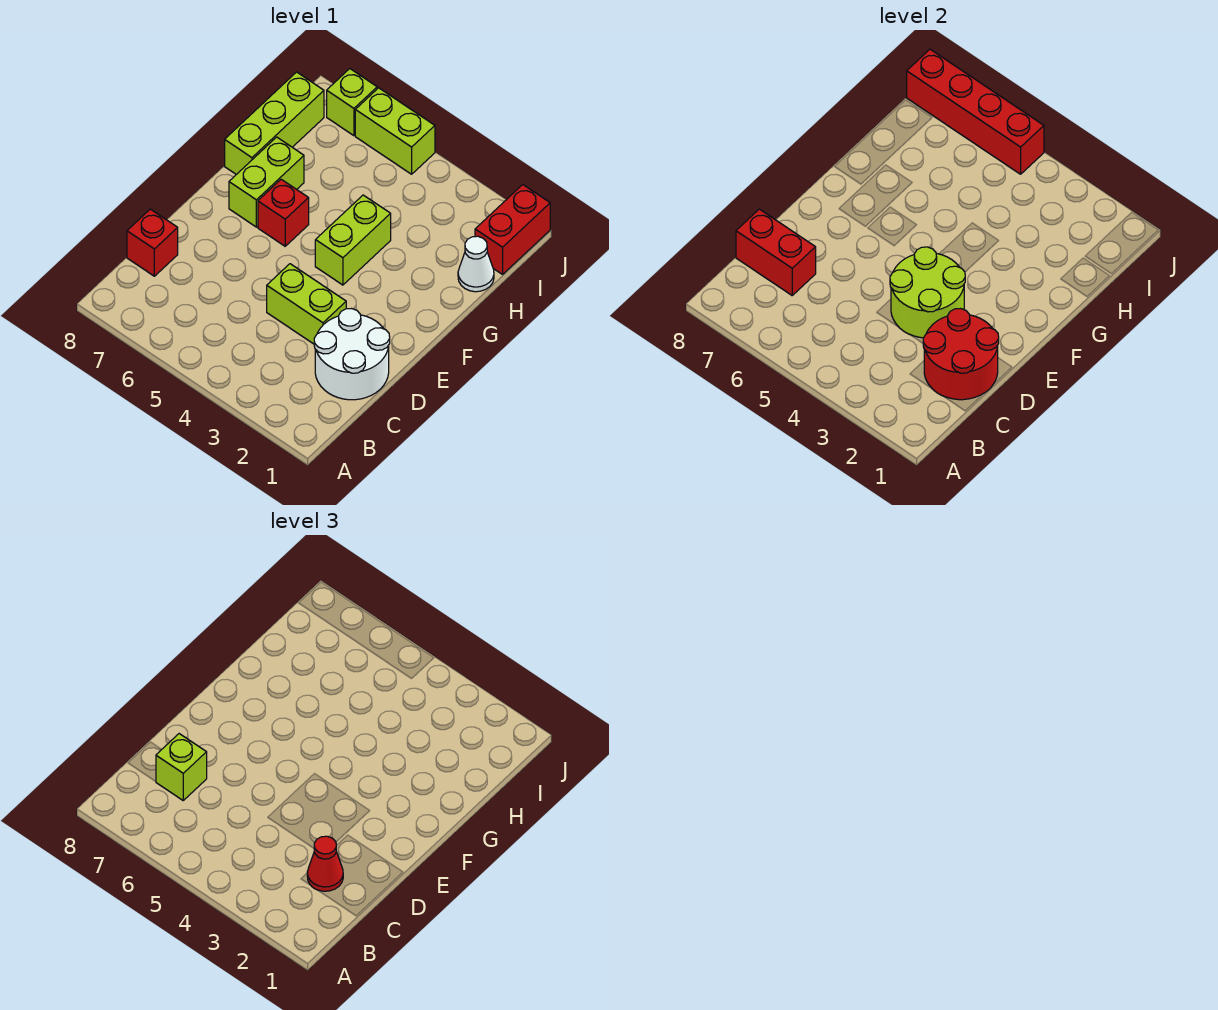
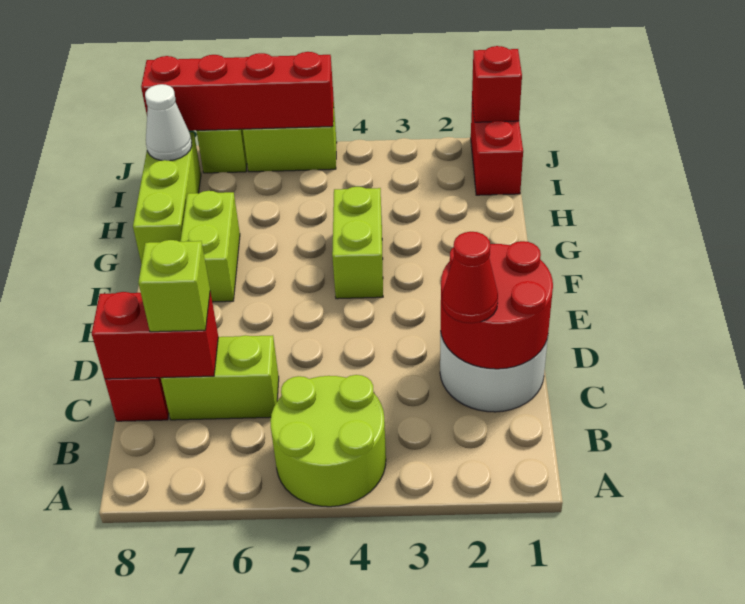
lime 1x2 brick [267,264,346,344] -> lime 1x2 brick moved to [161,335,279,420]
lime 2x2 round brick [890,247,965,338] -> lime 2x2 round brick moved to [270,375,386,507]
red 1x1 brick [258,179,309,246] -> red 1x1 brick moved to [472,46,522,122]
white 1x1 cone [458,236,494,292] -> white 1x1 cone moved to [145,84,192,161]

